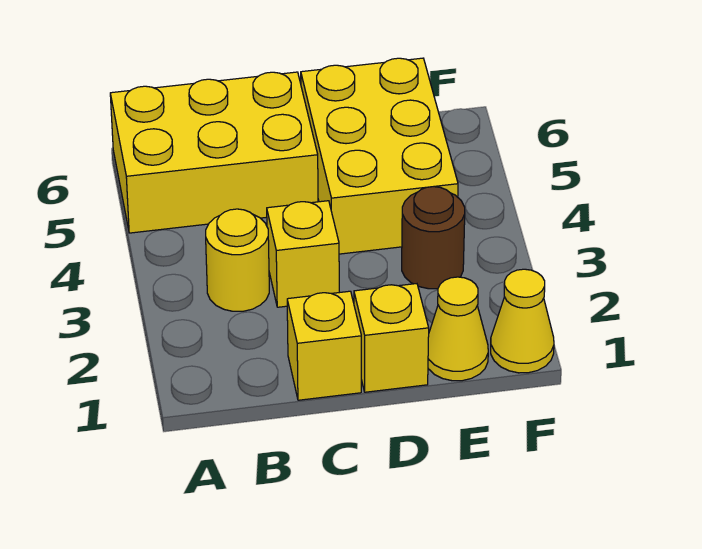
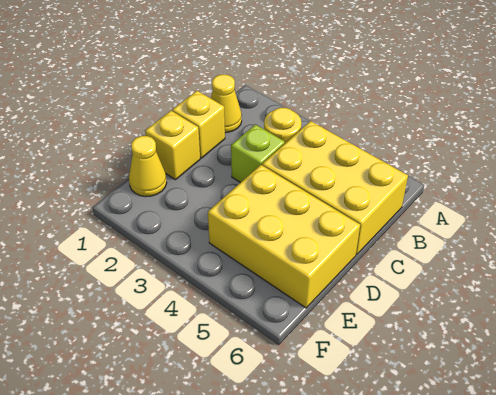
yellow 2x3 brick [110,72,318,233] -> yellow 2x3 brick turned to [262,121,408,255]
yellow 1x1 brick [267,201,339,307] -> lime 1x1 brick [231,124,285,183]
brown 1x1 round brick [402,187,465,289] -> none
yellow 1x1 cone [491,269,554,373] -> yellow 1x1 cone moved to [211,74,242,133]

